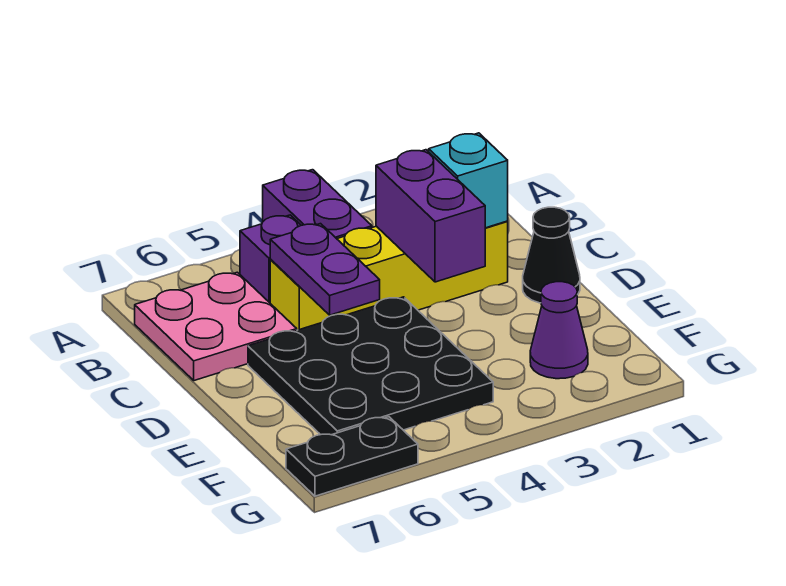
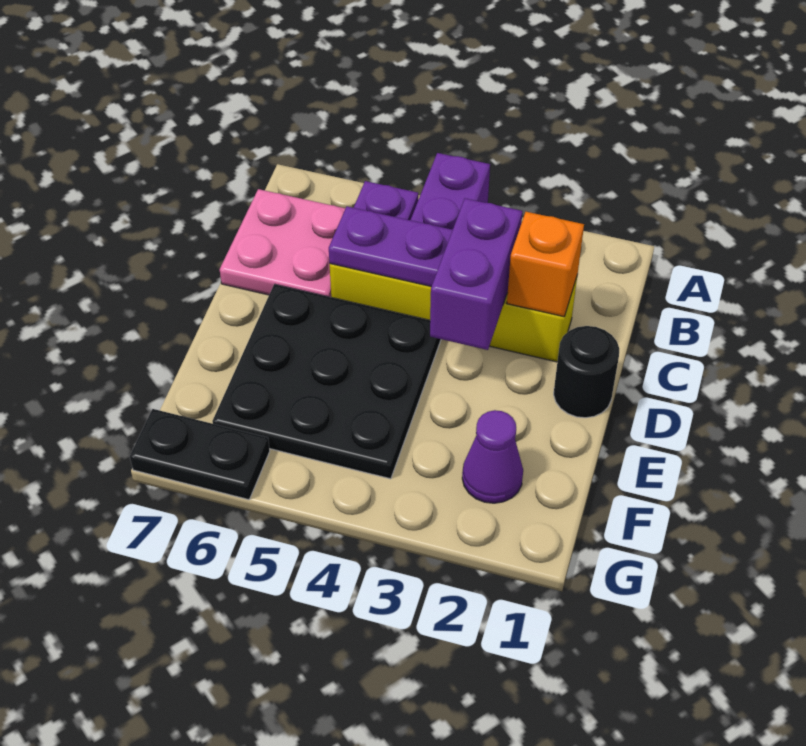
cyan 1x1 brick [429,133,508,228] -> orange 1x1 brick [507,212,584,317]
purple 1x2 plate [270,224,380,315] -> purple 1x2 plate turned to [329,206,453,287]
black 1x1 cone [523,207,580,303] -> black 1x1 round brick [554,326,619,418]

